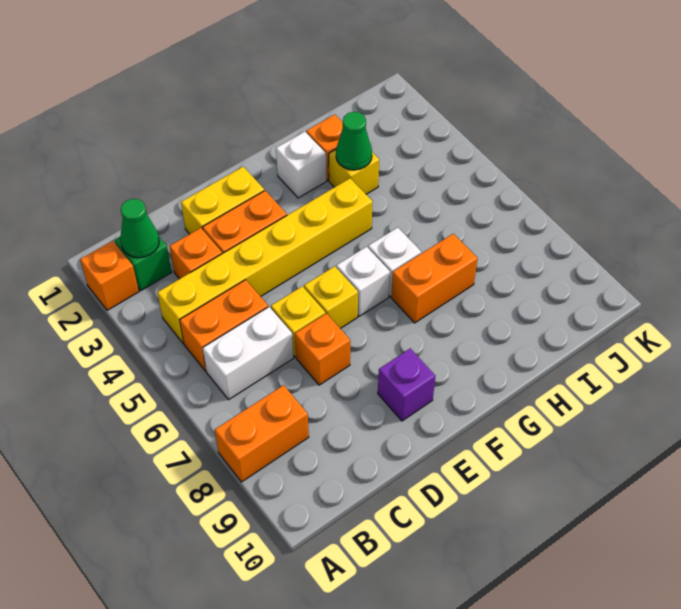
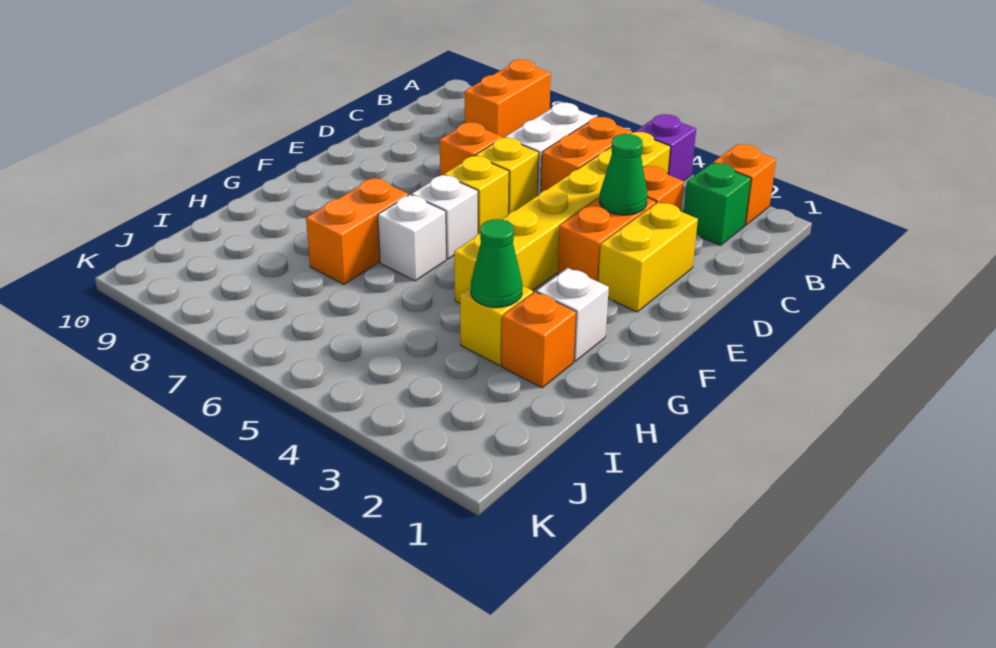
green 1x1 cone [120,199,159,258] -> green 1x1 cone moved to [599,134,647,215]
purple 1x1 brick [378,348,436,421] -> purple 1x1 brick moved to [635,114,696,181]

